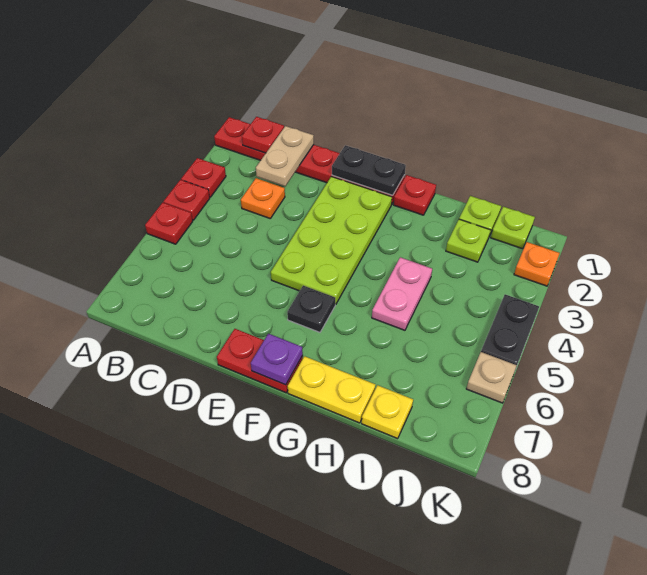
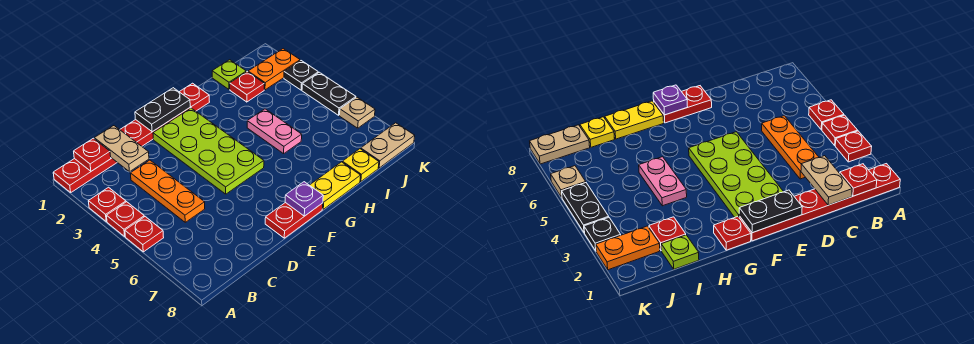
orange 1x1 plate [241,178,285,218] -> orange 1x3 plate [130,160,205,222]
black 1x1 plate [287,286,335,332] -> black 1x1 plate moved to [284,61,318,90]
lime 1x1 plate [446,219,490,262] -> red 1x1 plate [230,72,264,102]
lime 1x1 plate [491,207,535,249] -> none
none -> tan 1x2 plate [361,123,415,168]
orange 1x1 plate [514,242,560,286] -> orange 1x2 plate [248,49,300,90]

